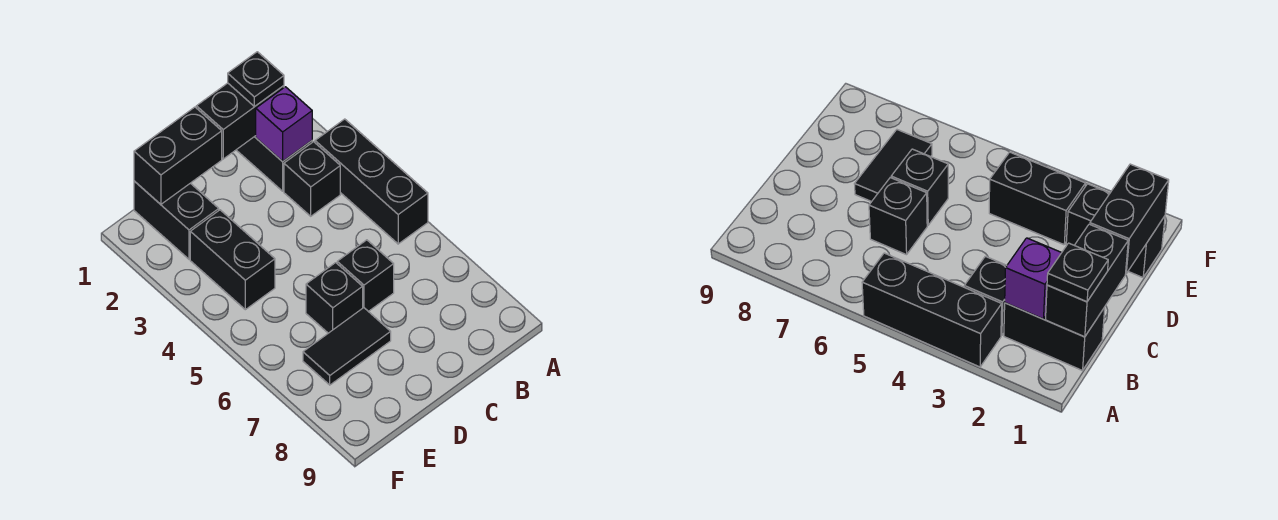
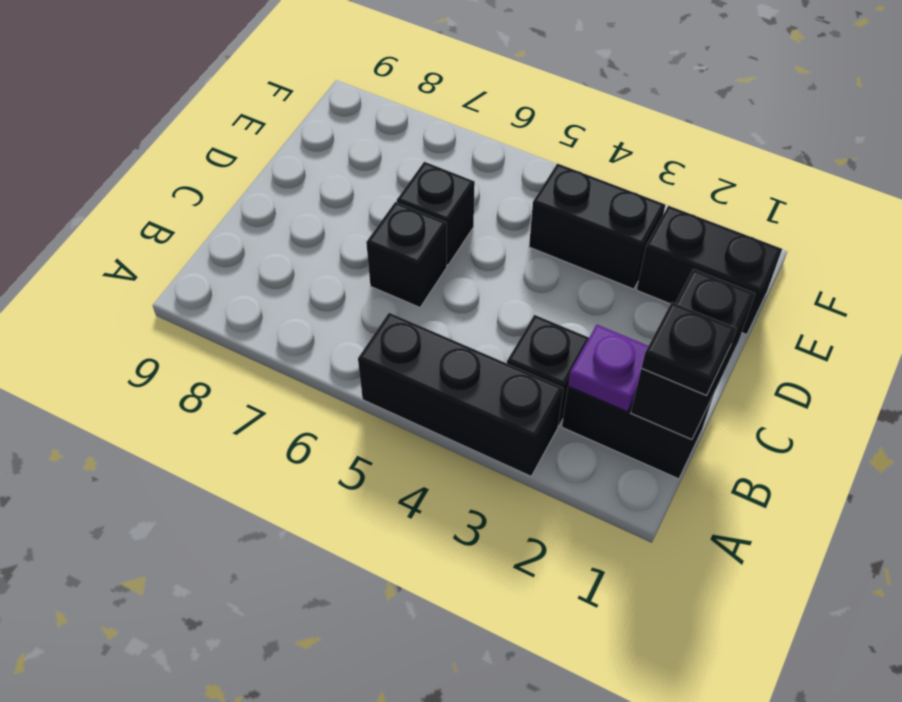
purple 1x1 brick [256,87,312,162] -> purple 1x1 plate [568,325,648,412]
black 1x2 brick [134,107,222,204] -> none
black 1x2 tile [303,308,391,385] -> none

